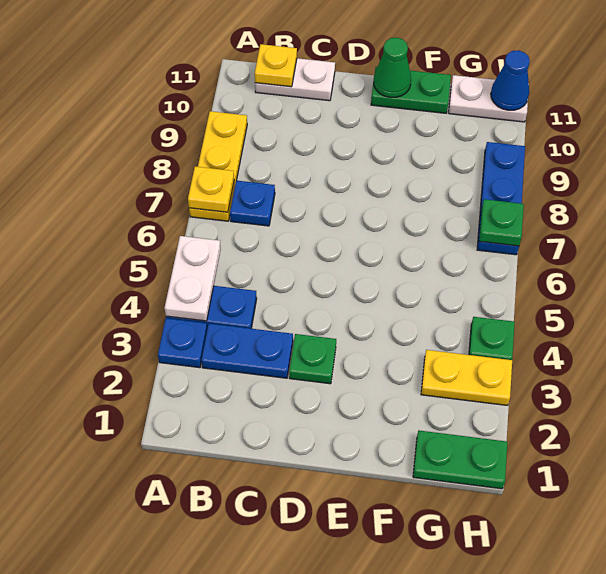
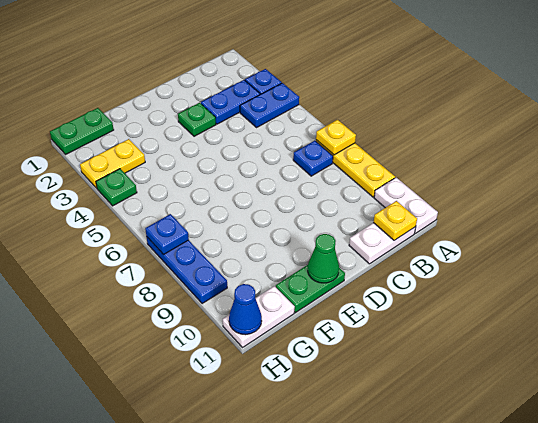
white 1x2 plate [165,236,221,321] -> white 1x2 plate moved to [374,178,438,233]
green 1x1 plate [479,199,524,246] -> blue 1x1 plate [145,214,189,255]

